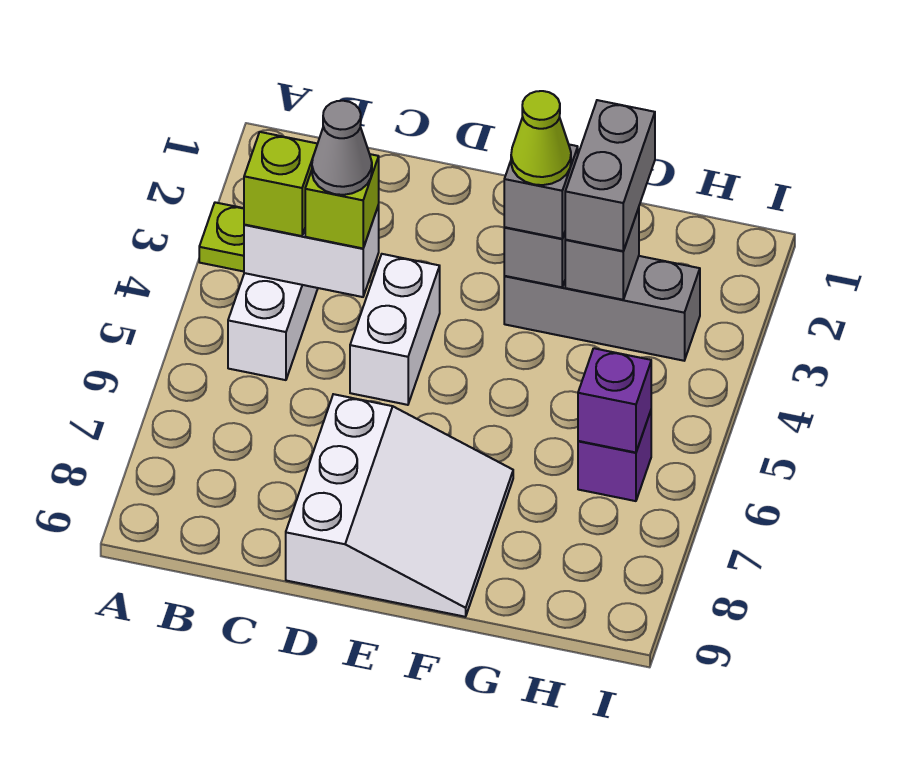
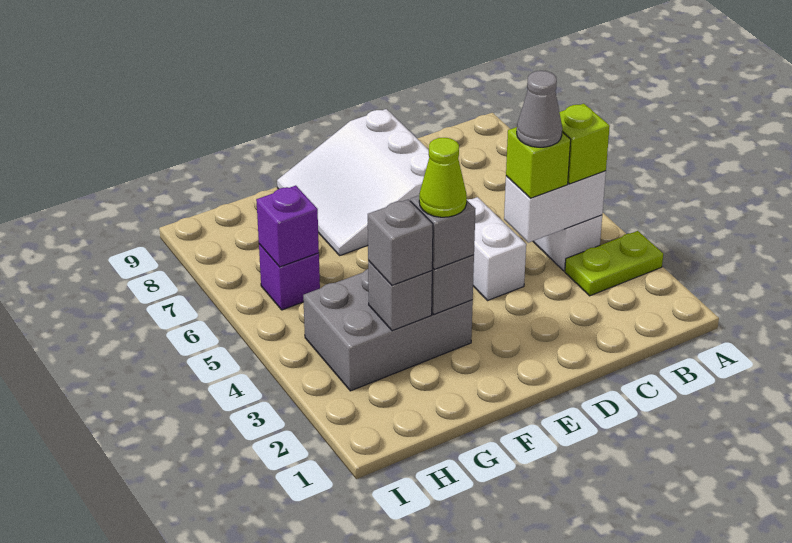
grey 1x3 brick [504,256,700,361] -> grey 2x3 brick [303,269,473,391]
grey 1x2 brick [565,100,655,251] -> grey 1x1 brick [368,199,433,285]

